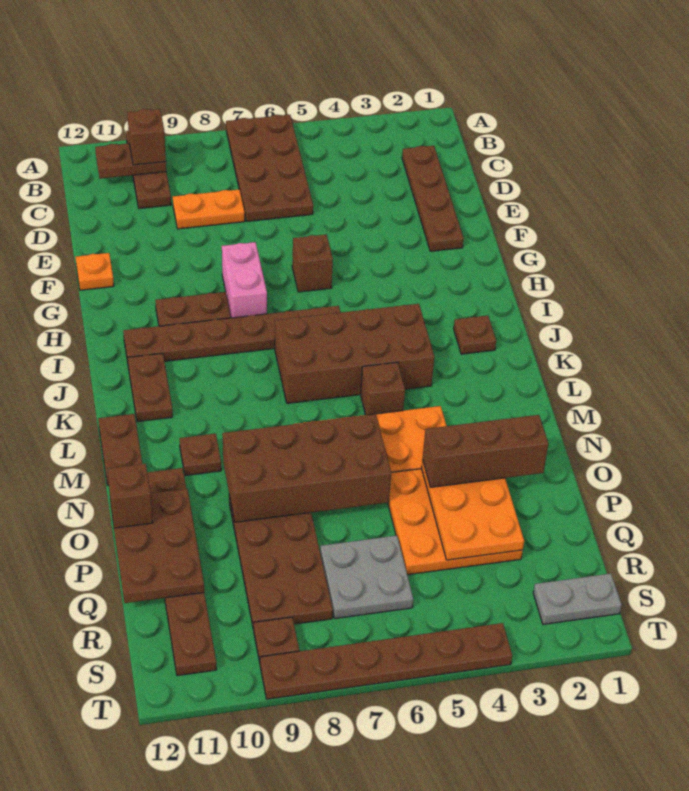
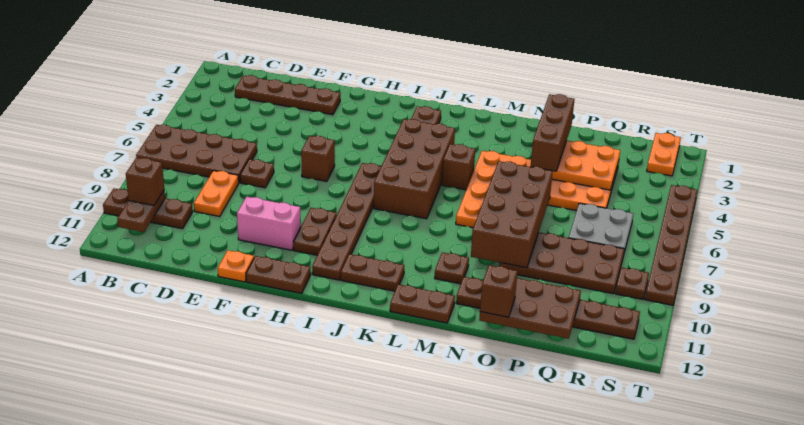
none -> brown 1x1 plate [240,159,274,188]
pink 1x2 brick [222,242,267,318] -> pink 1x2 brick moved to [237,197,301,250]
none -> brown 1x2 plate [246,256,311,293]
grey 1x2 plate [533,574,622,624] -> orange 1x2 plate [647,133,681,176]

